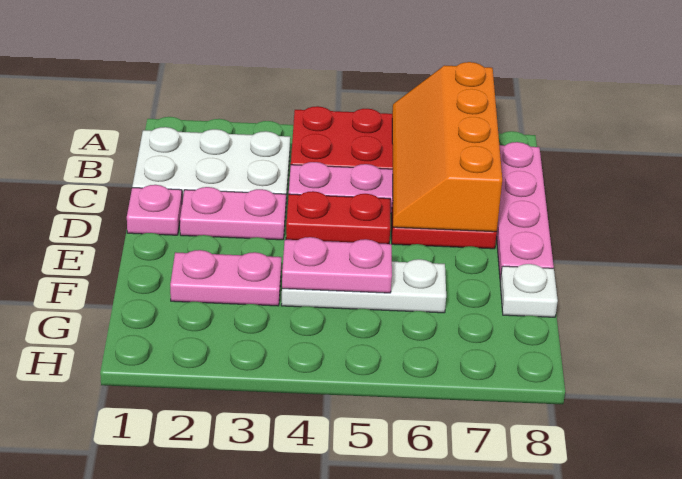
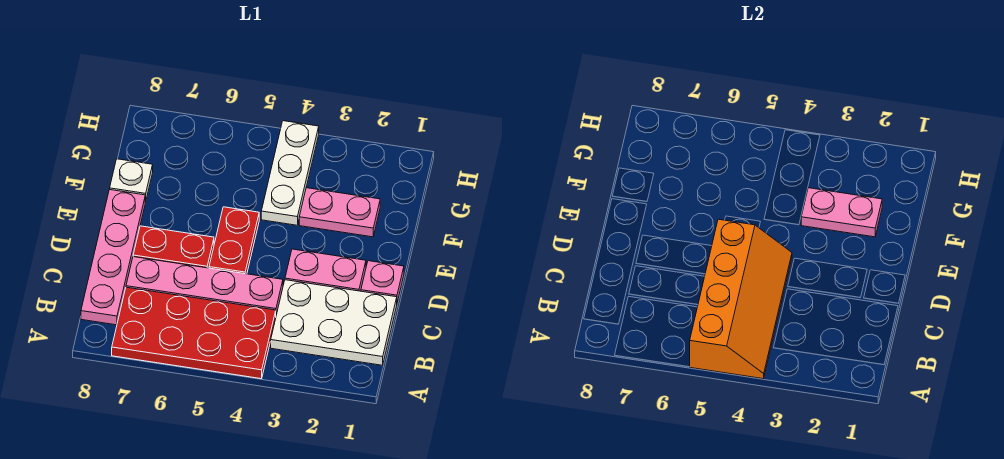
orange 2x4 slope [392,62,502,232] -> orange 2x4 slope moved to [690,219,792,379]
red 1x2 plate [286,191,390,244] -> red 1x2 plate turned to [209,207,259,274]
white 1x3 plate [281,259,446,313] -> white 1x3 plate turned to [261,121,319,225]
pink 1x2 plate [282,237,392,293] -> pink 1x2 plate moved to [801,188,882,237]

